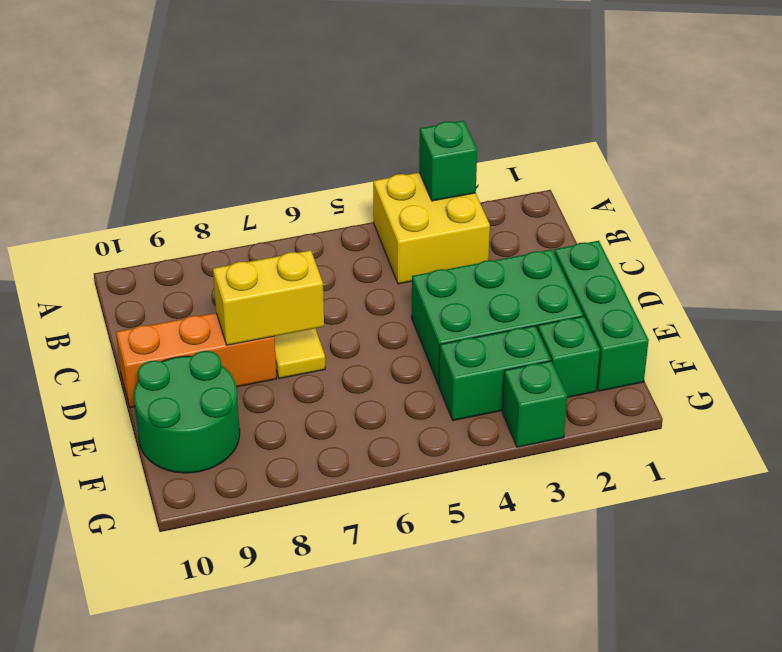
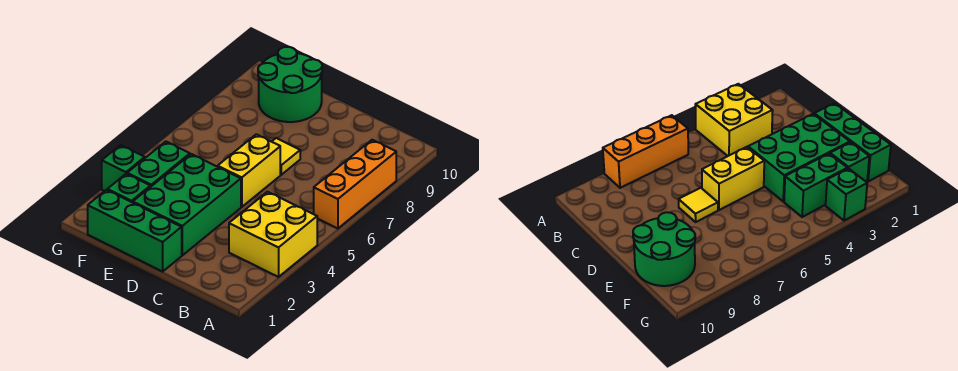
green 1x1 brick [419,121,477,201] -> none
yellow 1x2 brick [213,250,324,345] -> yellow 1x2 brick moved to [218,134,280,207]
orange 1x3 brick [116,313,277,408] -> orange 1x3 brick moved to [314,140,396,229]

